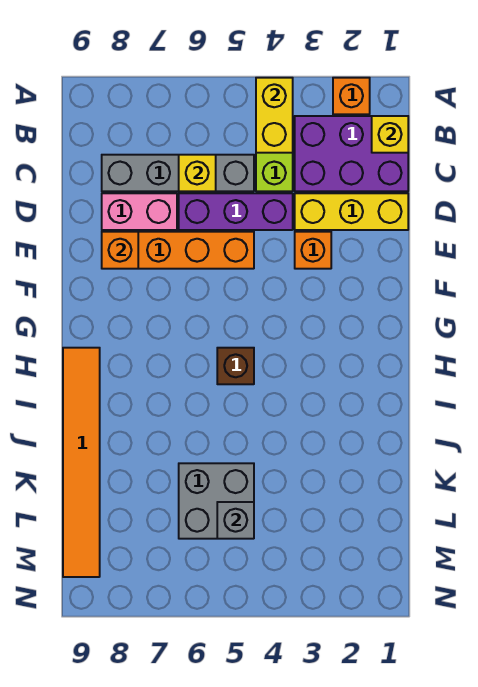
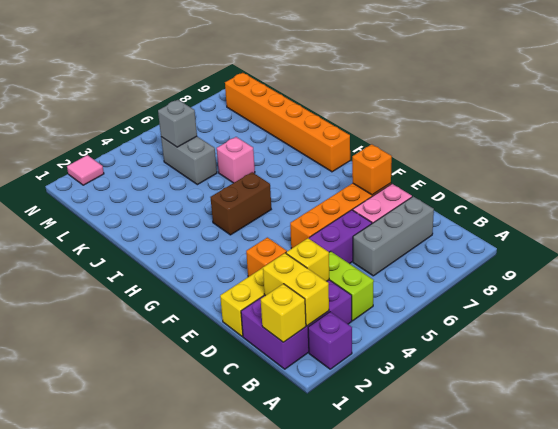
orange 1x1 brick [333,78,370,114] -> purple 1x1 brick [308,312,352,369]
yellow 1x2 brick [256,78,293,153] -> yellow 1x2 brick moved to [263,253,329,326]
grey 1x4 brick [102,155,254,191] -> grey 1x3 brick [353,197,434,276]
yellow 1x1 brick [179,155,216,191] -> yellow 1x1 brick moved to [286,238,329,281]
brown 1x1 brick [217,348,254,384] -> brown 1x2 brick [210,172,271,235]
orange 1x6 tile [63,348,100,577] -> orange 1x6 brick [225,73,350,172]
none -> pink 1x1 brick [217,137,255,183]
grey 2x2 brick [179,463,254,539] -> grey 1x2 brick [161,137,217,185]
none -> pink 1x1 tile [67,155,104,185]

